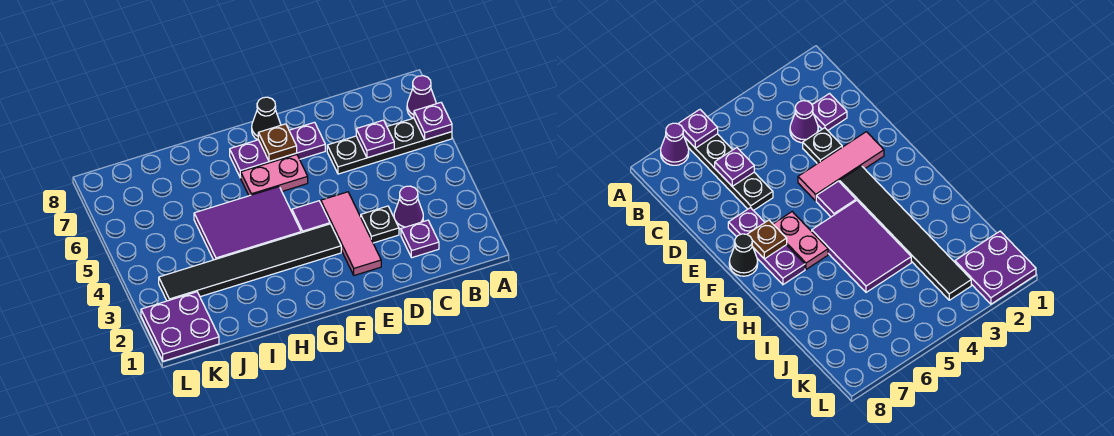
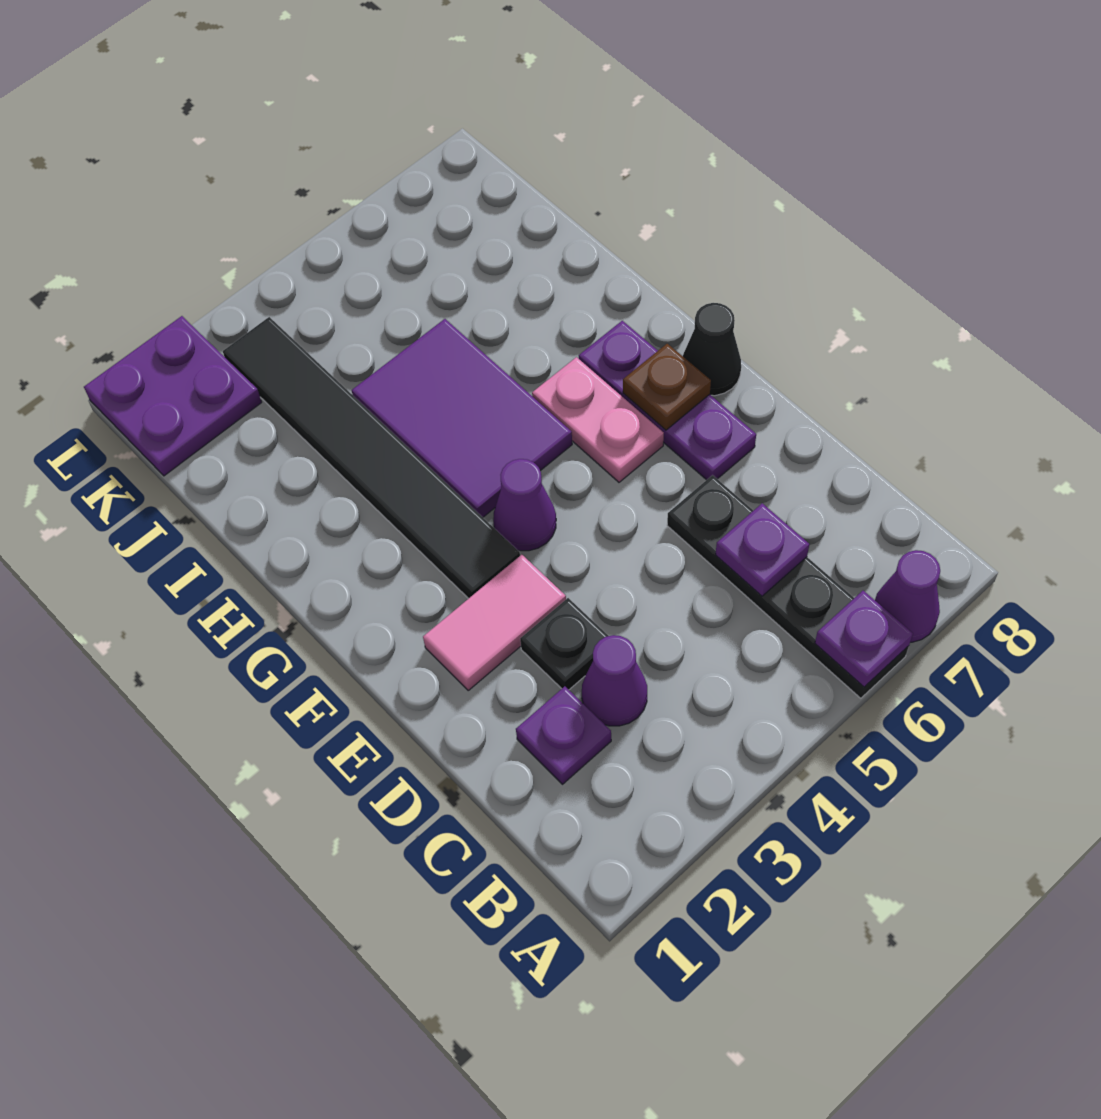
pink 1x3 tile [321,192,381,275] -> pink 1x2 tile [423,555,566,690]
purple 1x1 tile [292,201,330,233] -> purple 1x1 cone [493,459,556,551]

